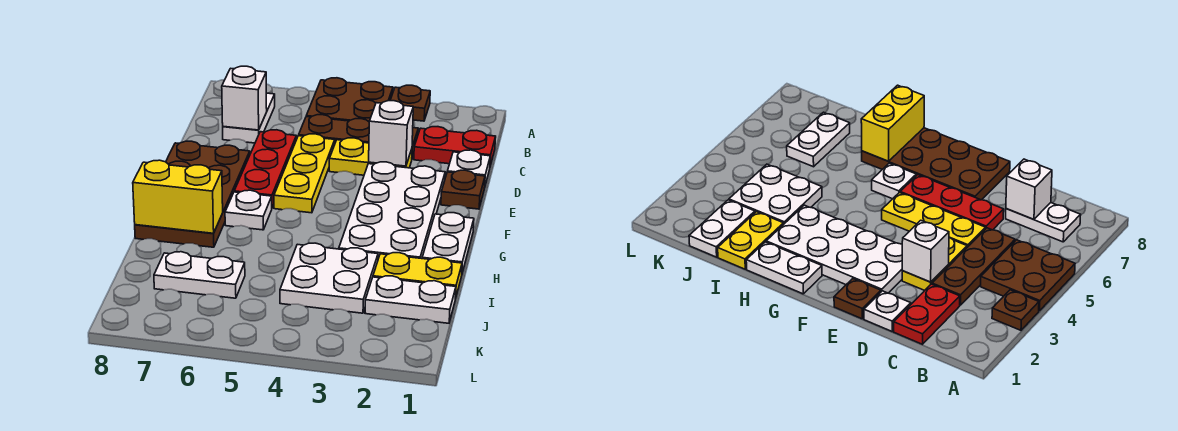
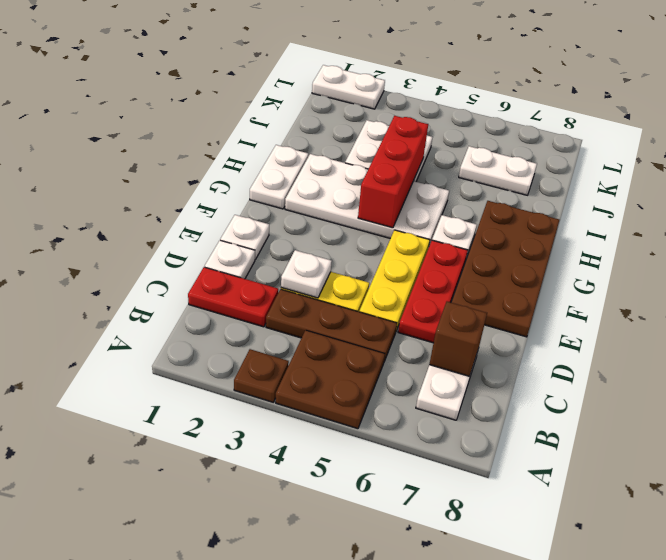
white 1x1 brick [222,66,267,130] -> brown 1x1 brick [429,302,487,377]
white 1x1 brick [369,101,413,166] -> white 1x1 plate [281,250,332,298]
brown 1x1 plate [441,170,485,209] -> white 1x1 plate [220,215,269,260]
white 2x4 plate [339,162,445,259] -> white 2x4 plate turned to [285,154,449,246]
none -> red 1x3 brick [358,116,428,228]
yellow 1x2 brick [133,160,223,233] -> none
yellow 1x2 plate [373,253,462,299] -> none
white 1x2 plate [365,276,456,323] -> white 1x2 plate moved to [312,65,385,109]

